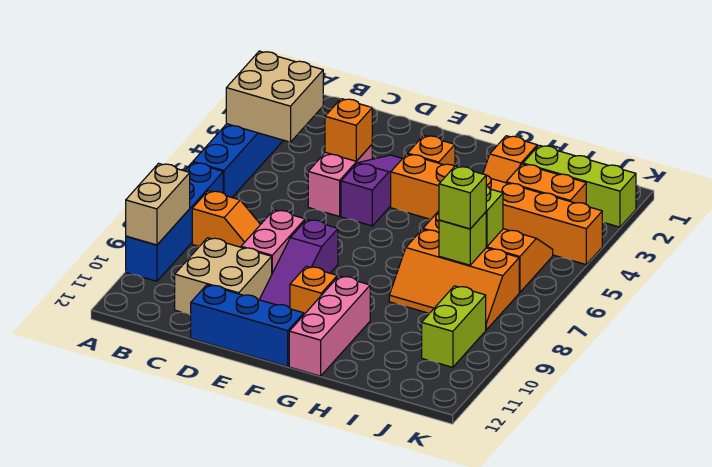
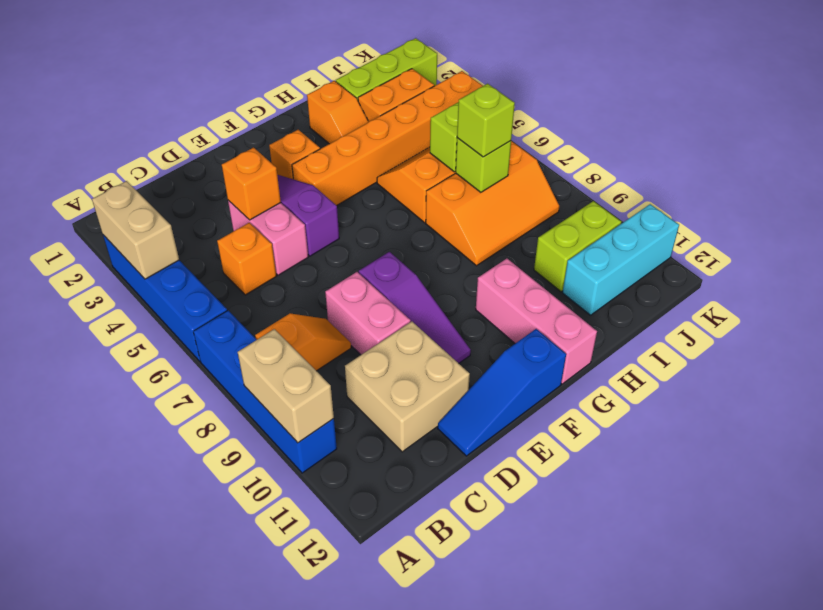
tan 2x2 brick [226,51,323,142] -> tan 1x2 brick [92,181,179,279]
blue 1x3 brick [191,285,304,367] -> blue 1x3 slope [438,329,566,456]
orange 1x1 brick [290,266,337,314] -> orange 1x1 brick moved to [217,223,276,295]
none -> cyan 1x3 brick [563,204,679,315]
lime 1x2 brick [422,286,486,367] -> lime 1x2 brick turned to [534,201,621,292]

